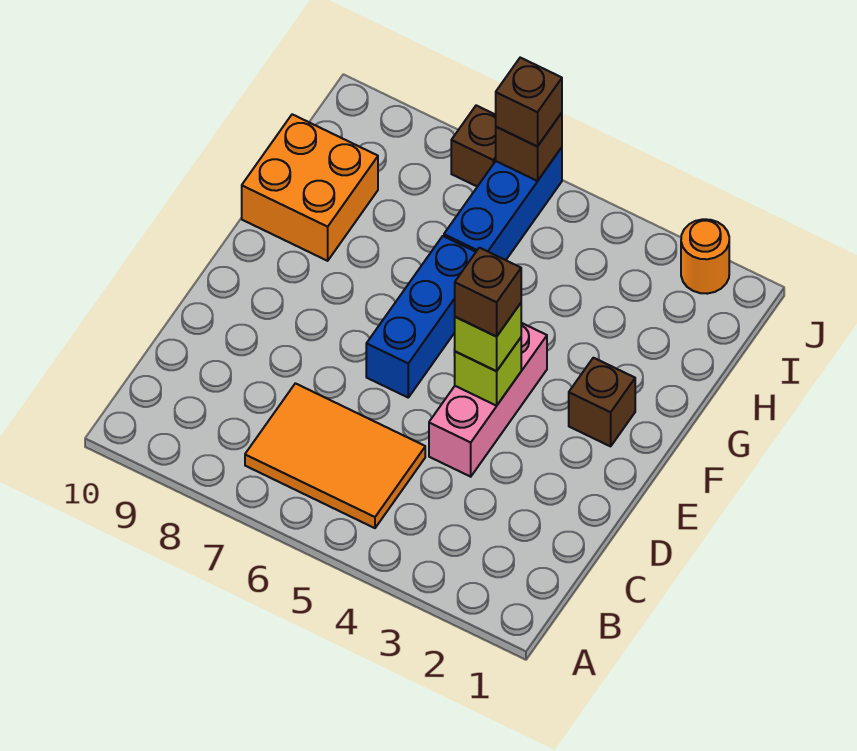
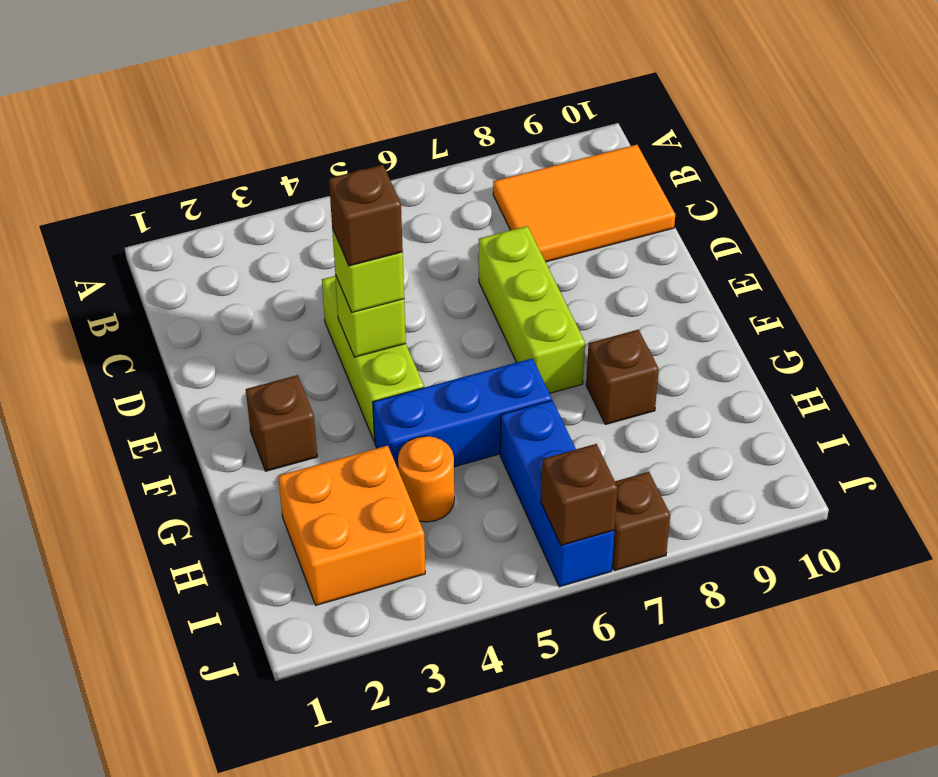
orange 2x3 tile [245,383,425,528] -> orange 2x3 tile moved to [493,145,675,262]
pink 1x3 brick [429,323,547,477] -> lime 1x3 brick [322,276,424,442]
none -> lime 1x3 brick [479,226,585,393]
blue 1x3 brick [366,236,476,397] -> blue 1x3 brick turned to [373,358,552,468]
orange 2x2 brick [242,114,378,261] -> orange 2x2 brick moved to [278,446,425,605]
orange 1x1 round brick [681,219,729,294] -> orange 1x1 round brick moved to [398,436,454,522]
brown 1x1 brick [496,58,562,147] -> brown 1x1 brick moved to [586,330,659,425]

